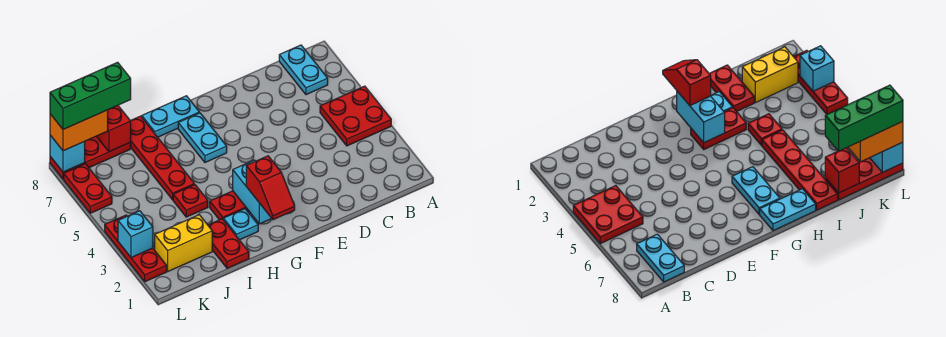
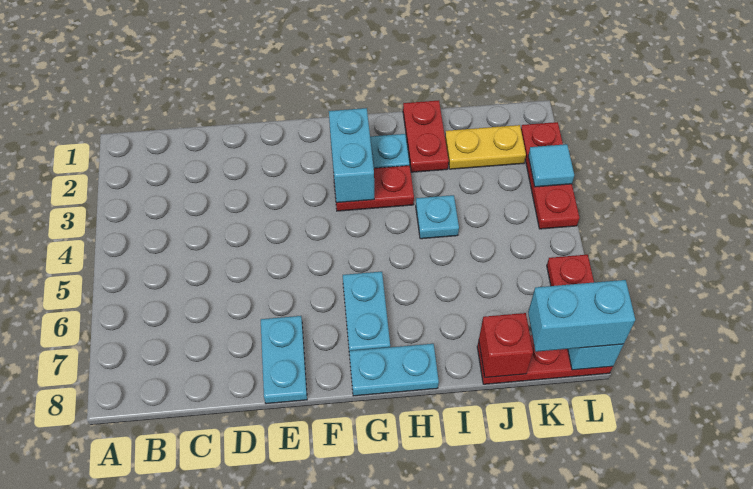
red 2x2 plate [320,86,391,146] -> none
cyan 1x2 plate [279,45,328,95] -> cyan 1x2 plate moved to [261,316,307,404]
red 1x2 slope [246,156,295,220] -> none
red 1x1 plate [173,185,208,217] -> cyan 1x1 plate [416,195,459,239]
red 1x4 plate [130,116,194,200] -> none
yellow 1x2 brick [155,215,212,271] -> yellow 1x2 plate [445,125,526,169]
green 1x3 brick [50,62,131,129] -> none
orange 1x2 brick [50,110,108,151] -> cyan 1x2 brick [528,280,635,352]
cyan 1x1 brick [118,211,153,258] -> cyan 1x1 tile [528,144,574,187]

